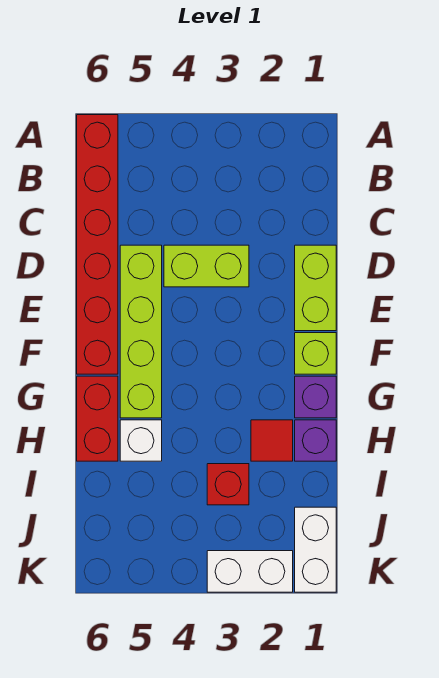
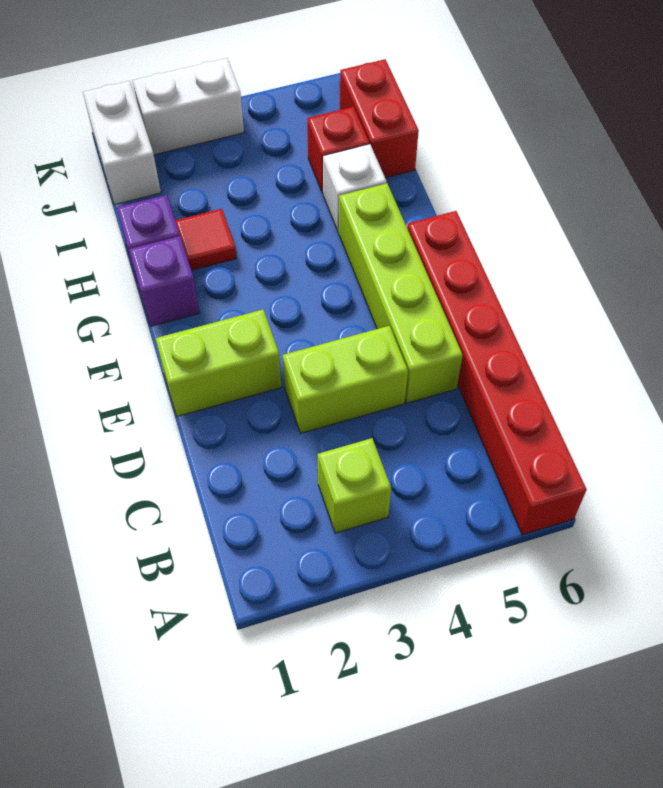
lime 1x2 brick [295,245,336,331] -> lime 1x2 brick turned to [156,310,281,416]
lime 1x1 brick [295,333,336,374] -> lime 1x1 brick moved to [318,438,391,533]
red 1x2 brick [77,376,118,461] -> red 1x2 brick moved to [340,59,419,178]
red 1x1 brick [207,464,249,505] -> red 1x1 brick moved to [307,107,369,193]

